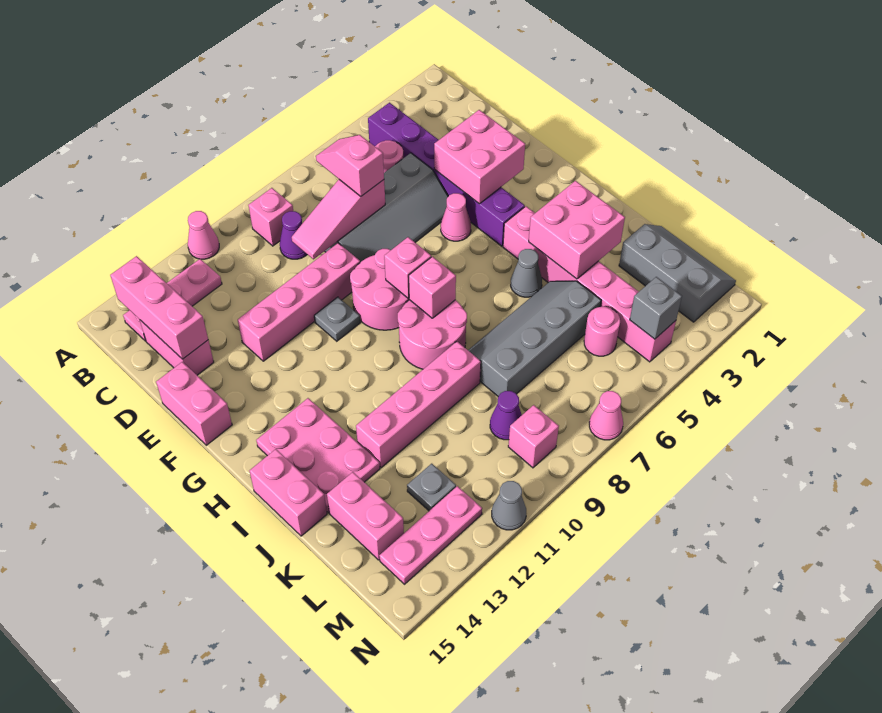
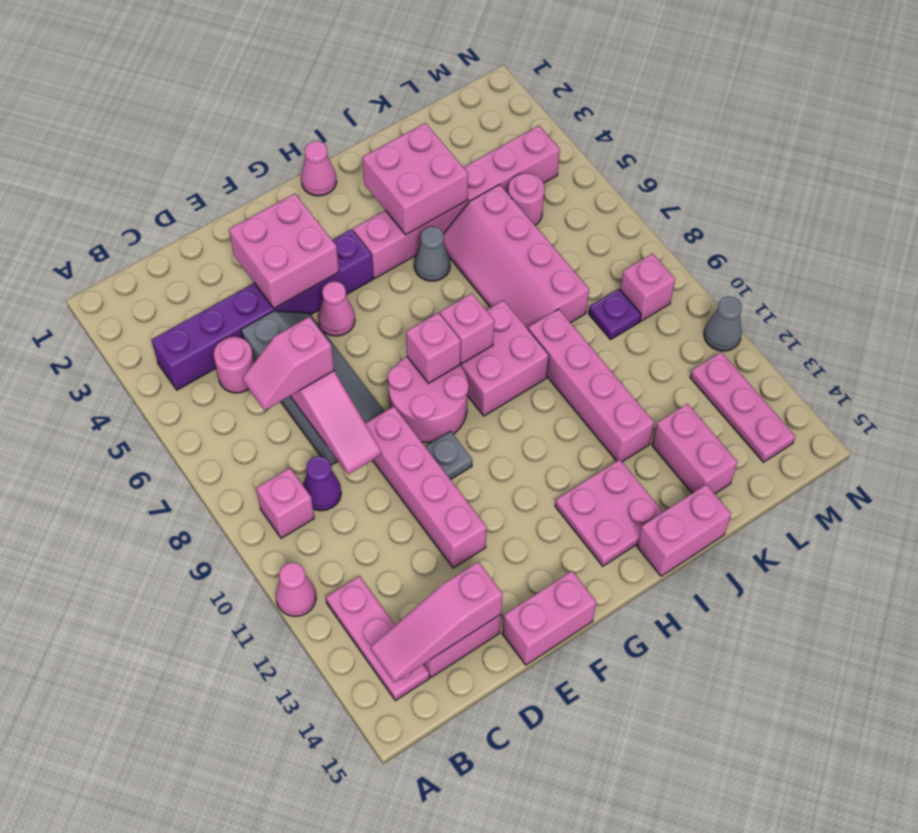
pink 1x3 brick [110,256,208,359] -> pink 1x3 slope [371,562,503,682]
pink 2x2 round brick [398,300,467,369] -> pink 2x2 brick [460,300,549,416]
pink 2x3 plate [256,398,380,513] -> pink 2x2 plate [555,459,663,566]
grey 2x4 slope [468,281,601,396] -> pink 2x4 slope [443,185,589,329]
grey 2x3 slope [619,224,736,322] -> none
pink 1x2 brick [327,472,404,560] -> pink 1x2 brick turned to [652,404,738,494]
purple 1x1 cone [490,391,522,440] -> purple 1x1 plate [589,289,641,340]
grey 1x1 plate [407,464,456,511] -> none
grey 1x1 brick [630,277,682,339] -> none
pink 1x1 cone [589,391,623,440] -> pink 1x1 cone moved to [301,141,337,196]

